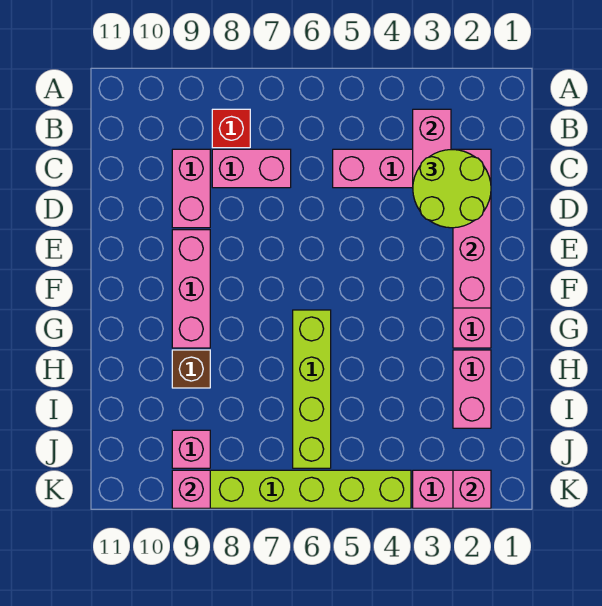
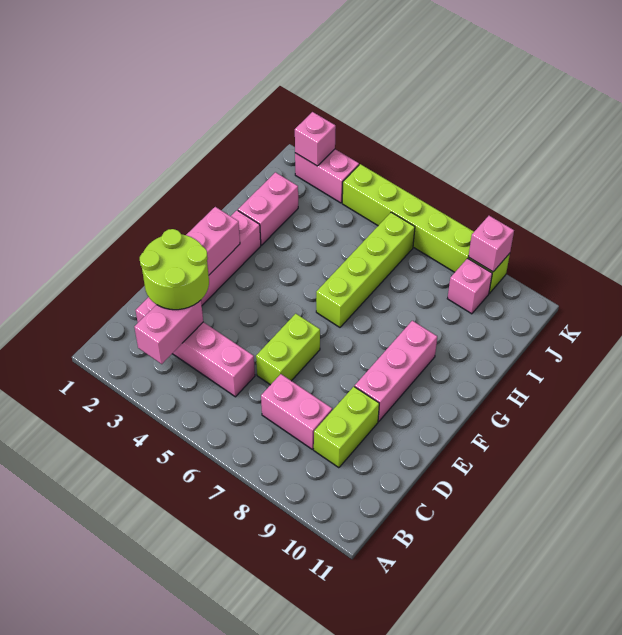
red 1x1 brick [212,109,250,148] -> none
pink 1x2 brick [172,149,210,228] -> lime 1x2 brick [314,387,379,468]
none -> lime 1x2 brick [256,314,320,385]
brown 1x1 brick [172,350,210,388] -> none

